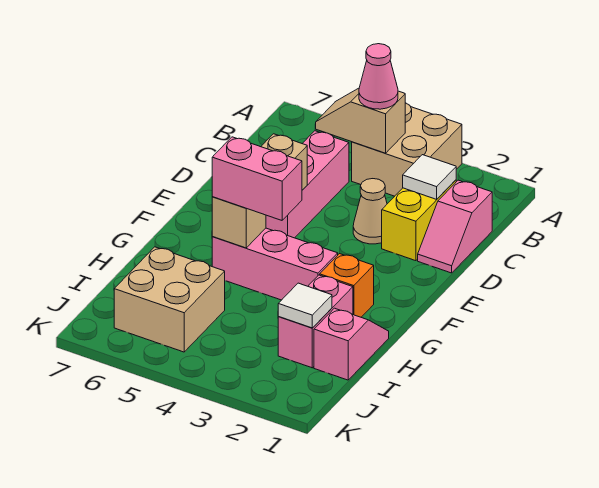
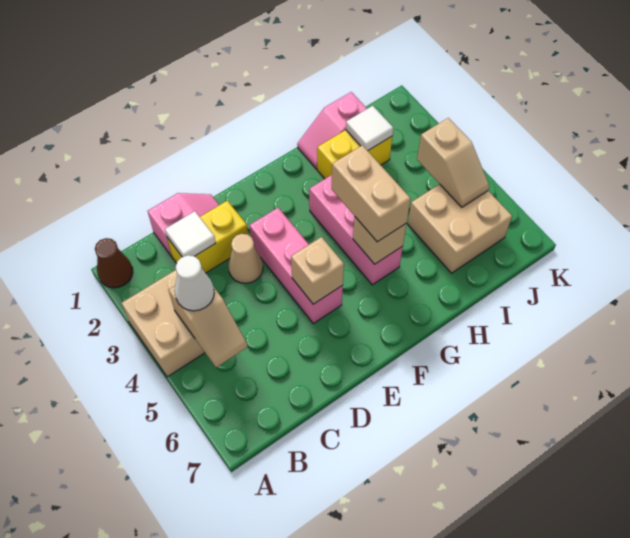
none -> brown 1x1 cone [95,238,133,288]
pink 1x1 cone [359,44,398,109] -> white 1x1 cone [175,255,214,311]
pink 1x3 brick [266,131,349,238] -> pink 1x3 brick turned to [249,208,343,323]
orange 1x1 brick [320,254,374,317] -> none
pink 1x2 brick [212,137,302,220] -> tan 1x2 brick [331,145,411,242]
pink 1x2 brick [278,275,353,368] -> yellow 1x2 brick [317,130,392,179]
none -> tan 1x2 slope [417,118,489,207]

